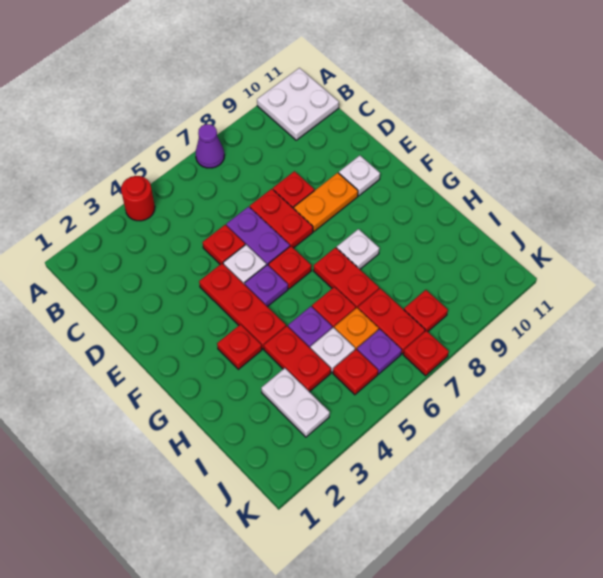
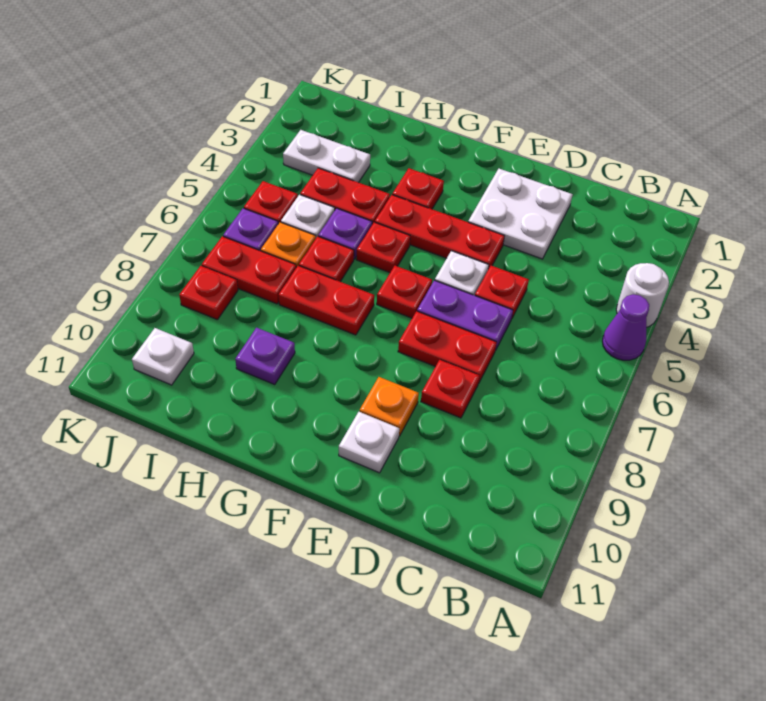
red 1x1 round brick [121,176,155,221] -> white 1x1 round brick [616,263,669,327]
purple 1x1 cone [195,124,224,168] -> purple 1x1 cone moved to [602,294,649,360]
white 2x2 plate [257,68,339,140] -> white 2x2 plate moved to [468,169,573,259]
orange 1x2 plate [294,173,358,231] -> orange 1x1 plate [360,377,419,436]
purple 1x1 plate [245,265,288,307] -> purple 1x1 plate moved to [235,328,295,384]
white 1x1 plate [337,229,379,269] -> white 1x1 plate moved to [132,328,194,385]
red 1x1 plate [403,331,449,376] -> red 1x1 plate moved to [356,222,410,273]

